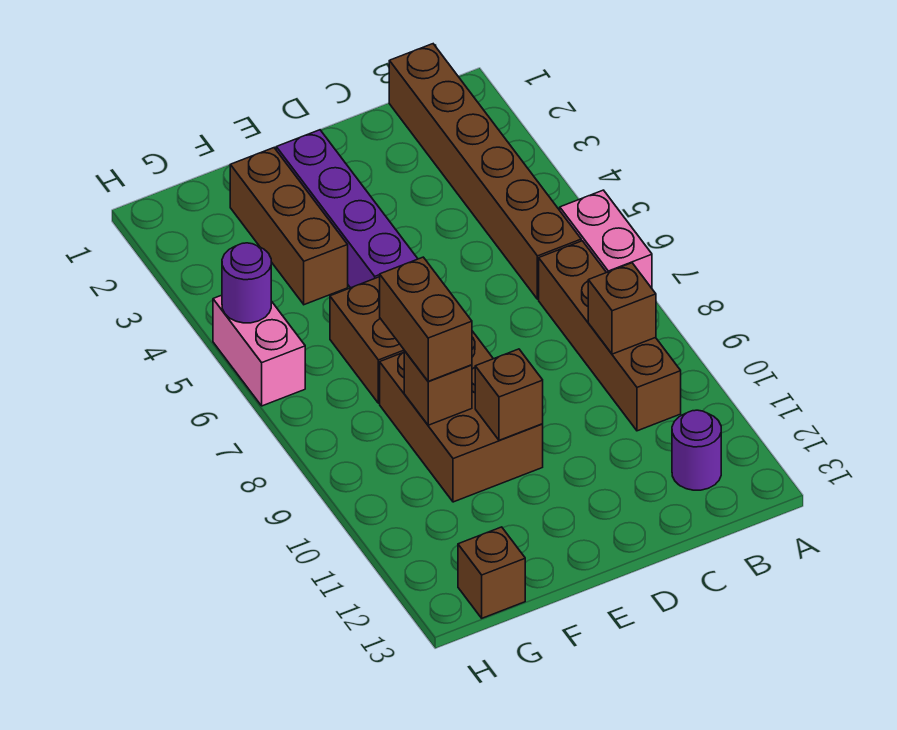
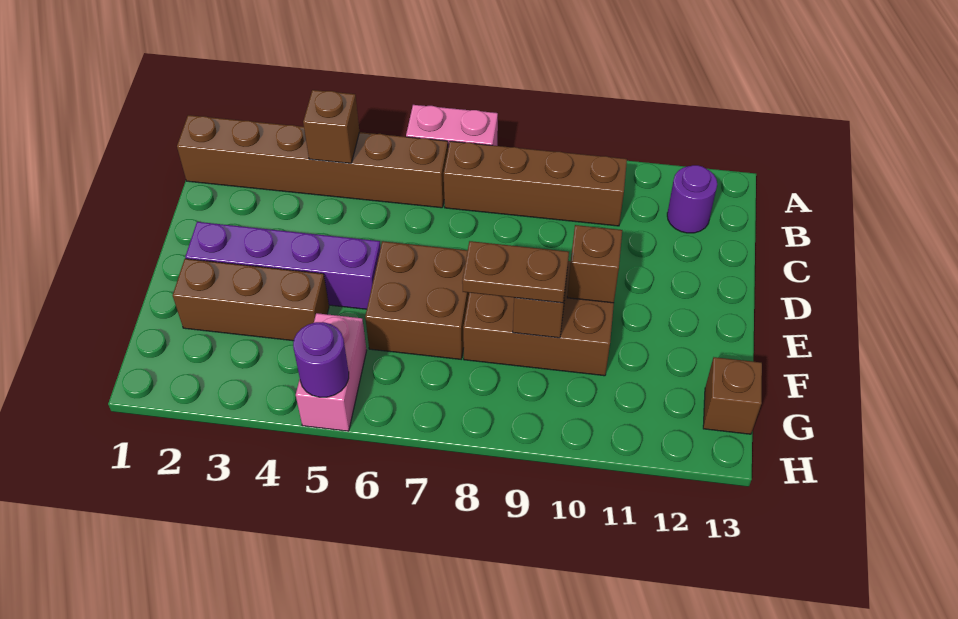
brown 1x1 brick [588,263,656,354] -> brown 1x1 brick moved to [303,90,359,163]
brown 1x2 brick [380,257,472,381] -> brown 1x2 plate [462,241,569,303]
pink 1x2 brick [213,295,305,406] -> pink 1x2 brick turned to [295,313,367,431]

